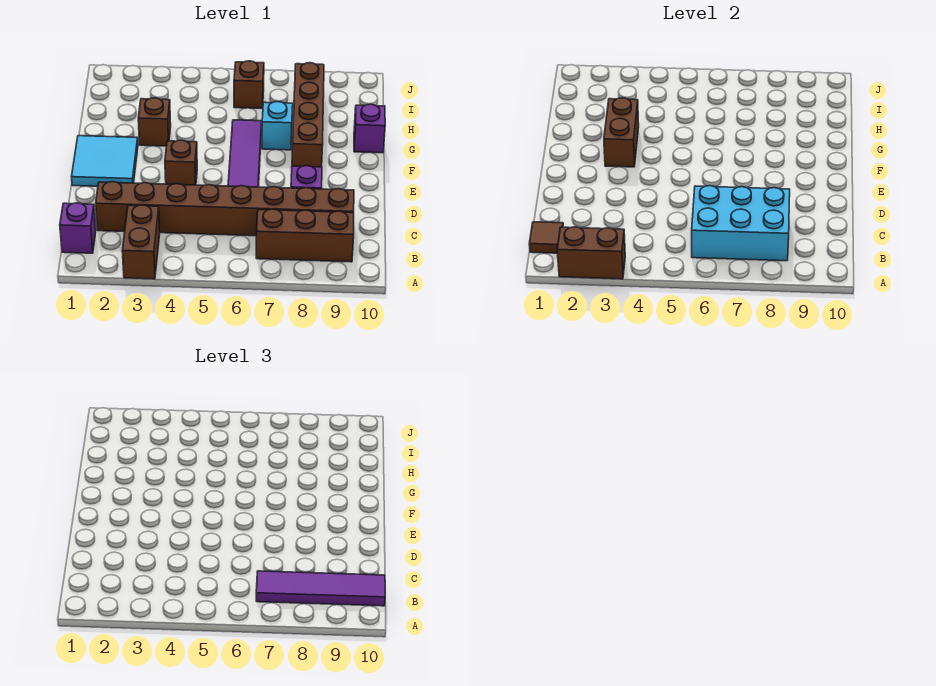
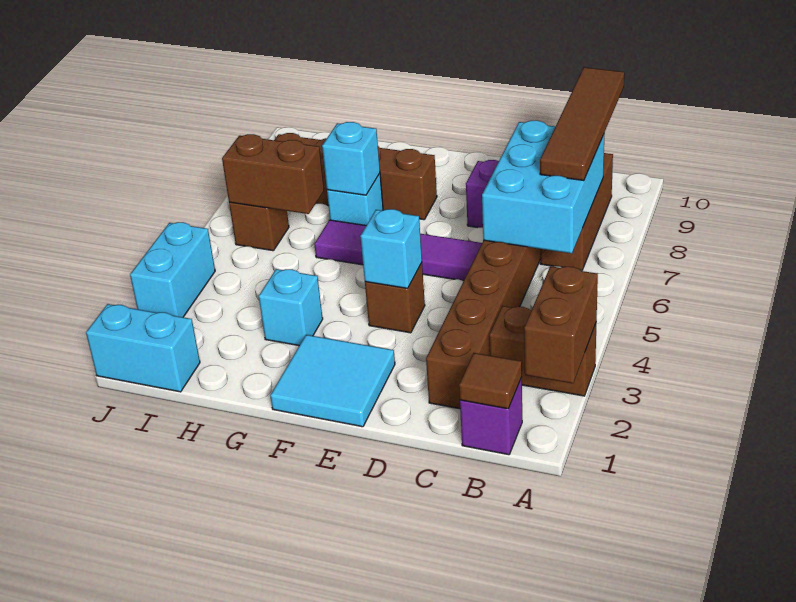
purple 1x4 tile [256,571,385,606] -> brown 1x4 tile [540,67,624,181]
none -> cyan 1x1 brick [360,209,422,288]
brown 1x2 brick [604,98,639,167] -> brown 1x2 brick moved to [222,134,324,214]
brown 1x1 brick [138,98,171,146] -> cyan 1x1 brick [259,269,323,346]
none -> cyan 1x1 brick [322,122,380,195]
purple 1x1 brick [354,104,385,153] -> none
none -> cyan 1x2 brick [86,304,200,392]
none -> cyan 1x2 brick [130,222,215,317]

